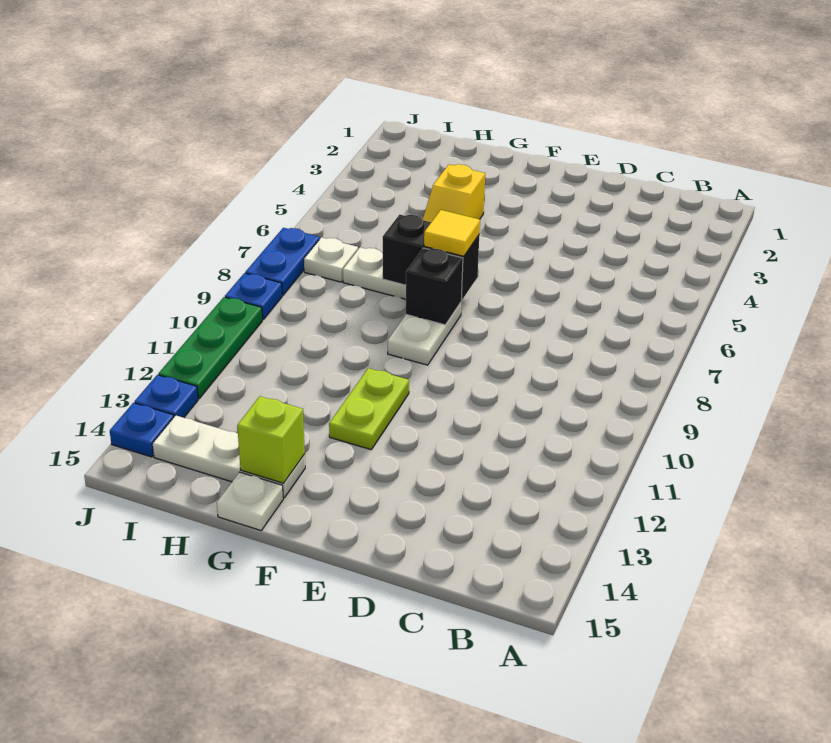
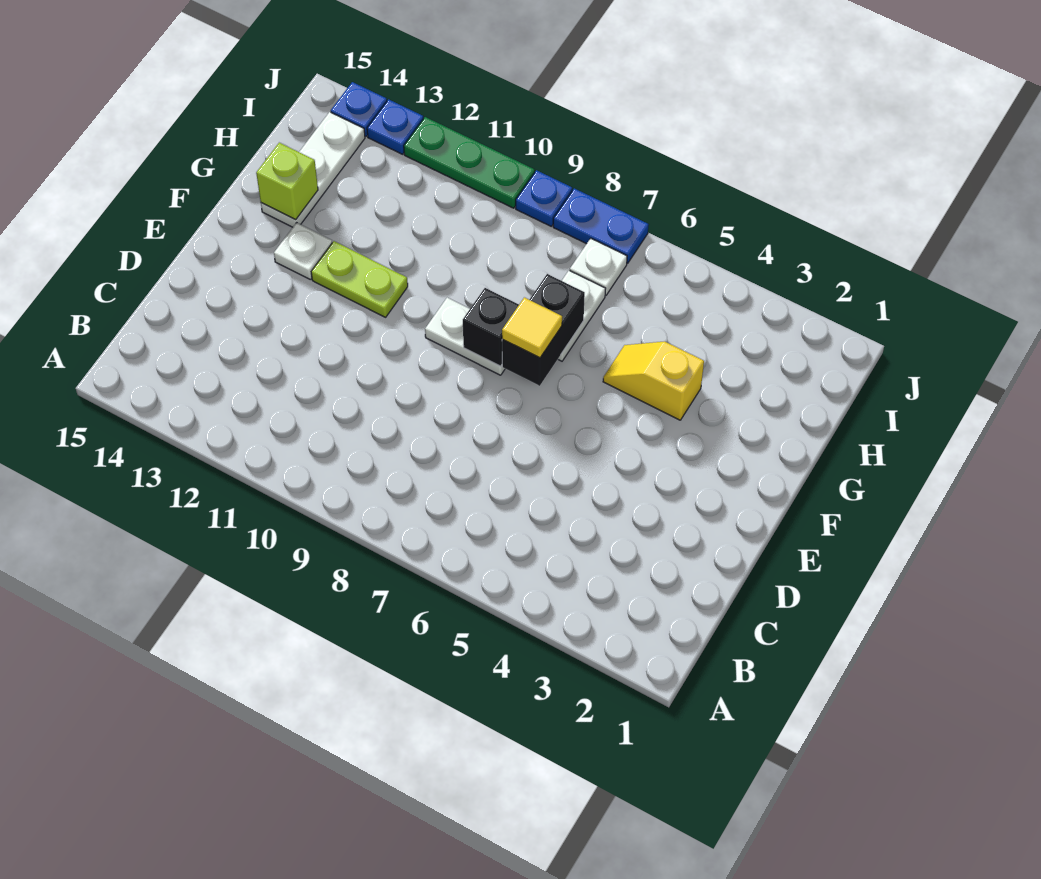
white 1x1 plate [217,472,283,530] -> white 1x1 plate moved to [274,223,332,279]

